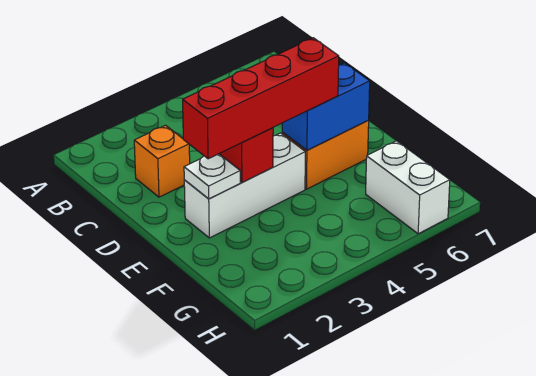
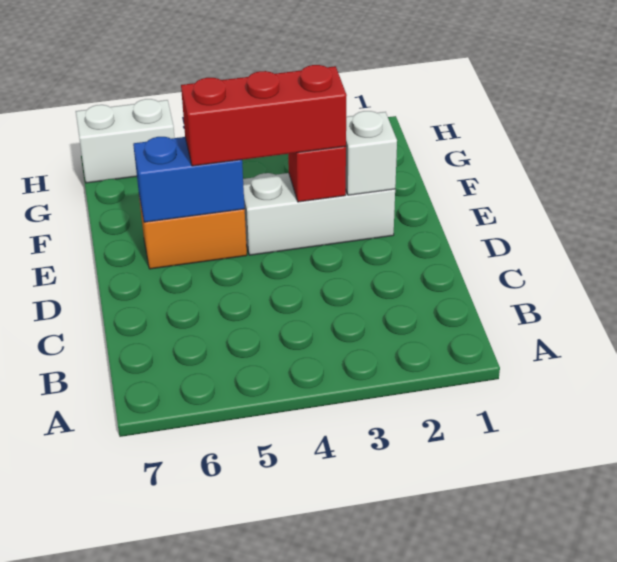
orange 1x1 brick [134,125,190,197] -> none
white 1x1 plate [184,154,240,199] -> white 1x1 brick [346,111,397,195]
red 1x4 brick [183,38,339,159] -> red 1x3 brick [181,65,347,166]
white 1x2 brick [366,141,450,234] -> white 1x2 brick turned to [76,99,175,183]

